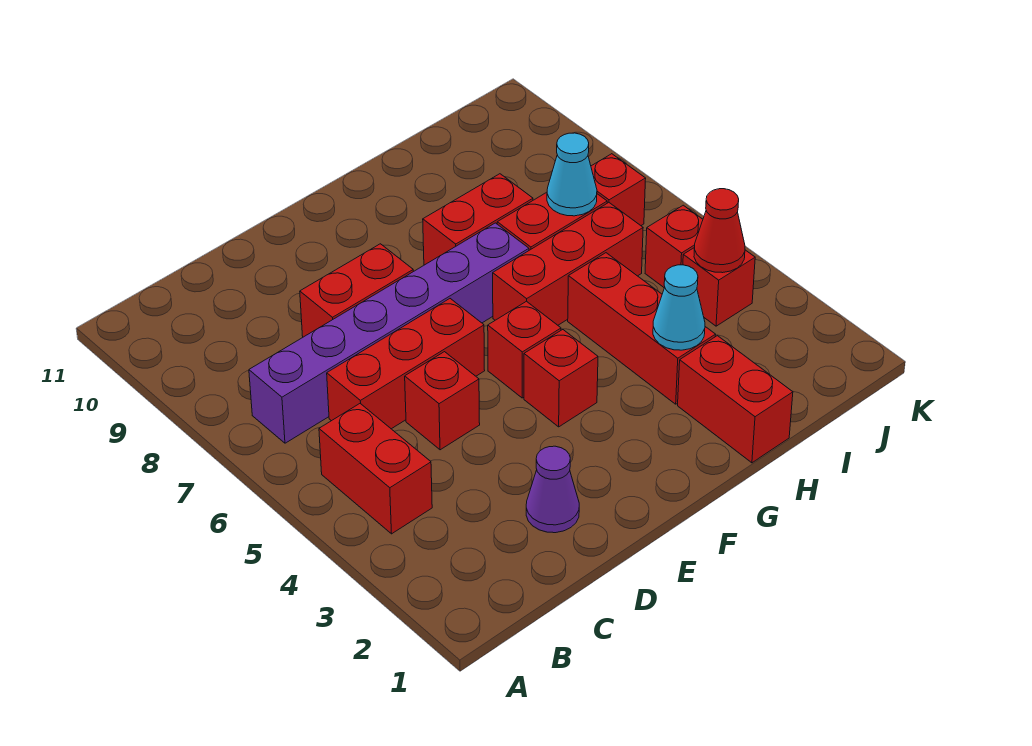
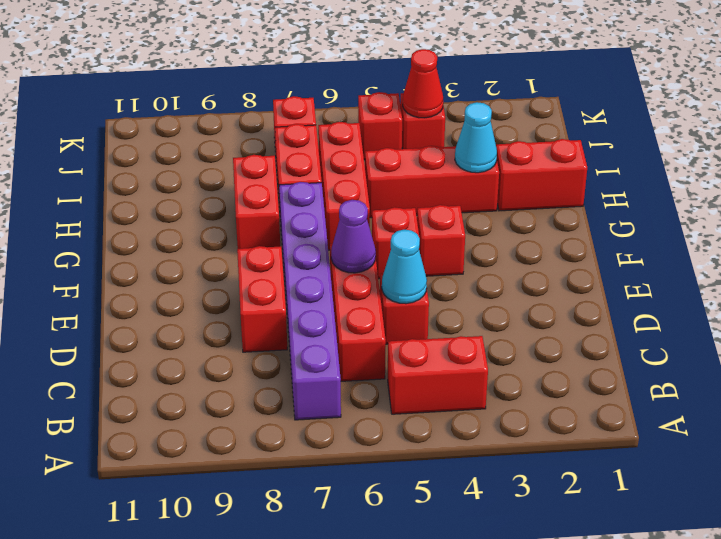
purple 1x1 cone [526,446,579,533] -> purple 1x1 cone moved to [331,200,376,273]
cyan 1x1 cone [547,133,597,216] -> cyan 1x1 cone moved to [382,230,427,304]

